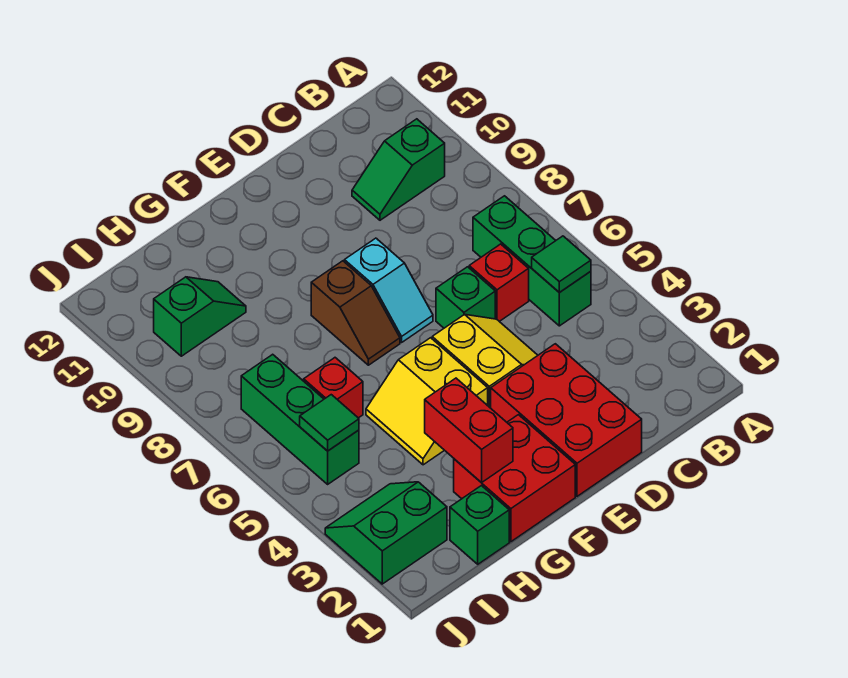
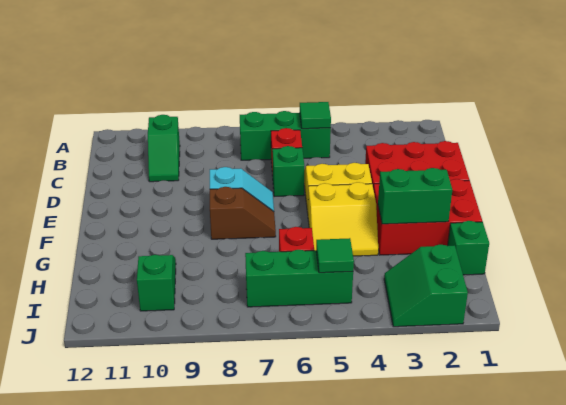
red 2x2 brick [454,415,575,542] -> red 2x3 brick [373,179,482,255]
red 1x2 brick [425,378,513,483] -> green 1x2 brick [378,168,452,224]

